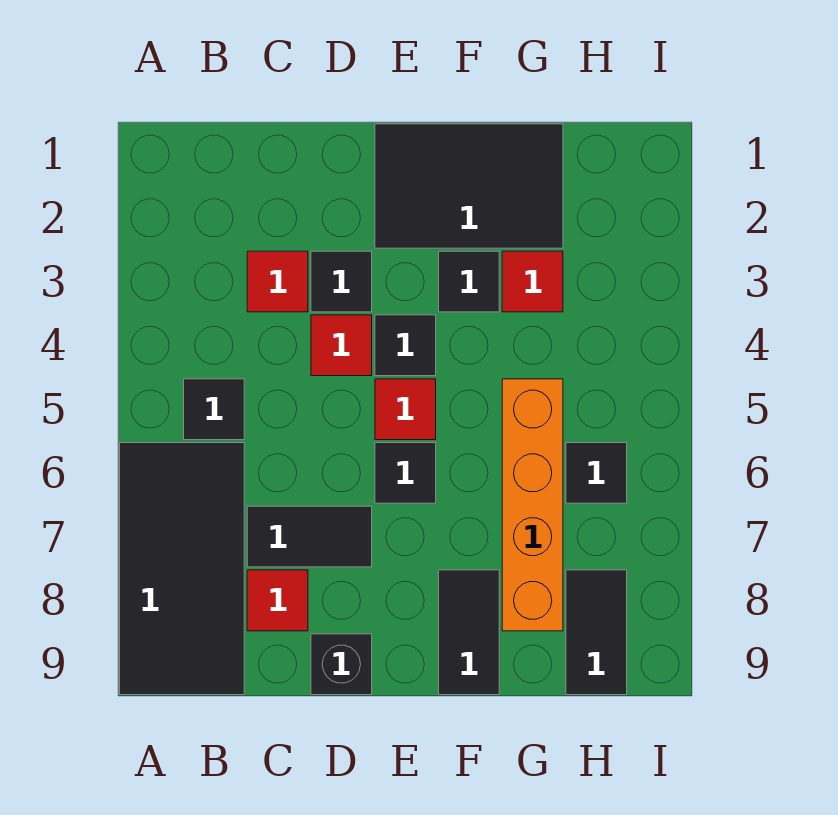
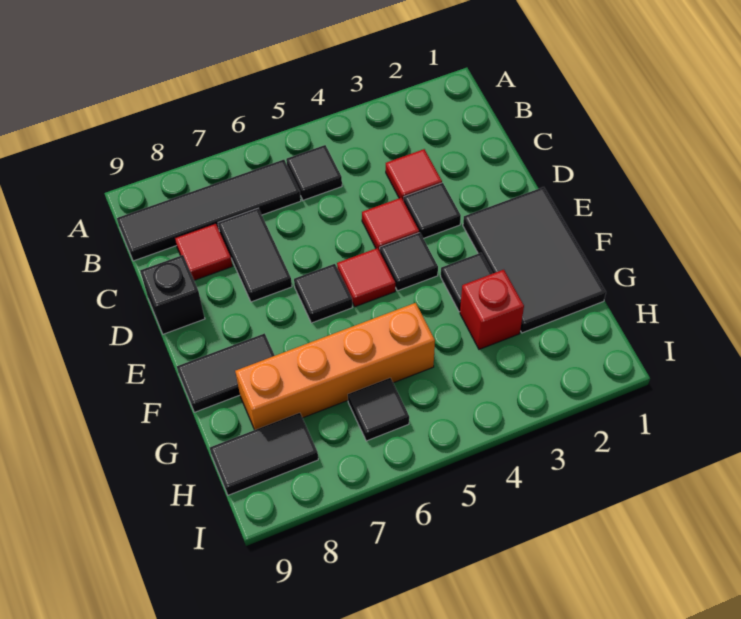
black 2x4 tile [120,443,244,695] -> black 1x4 tile [117,160,301,261]
red 1x1 tile [502,251,563,312] -> red 1x1 brick [460,270,524,349]

